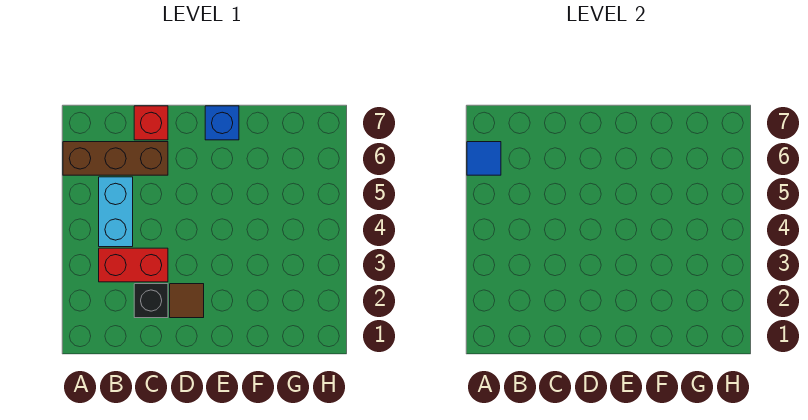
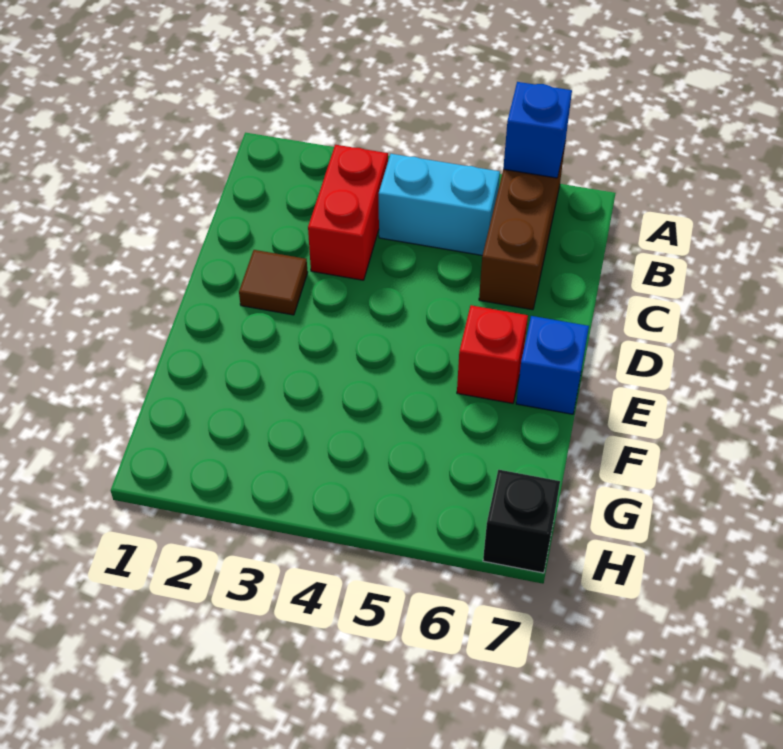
blue 1x1 tile [467,142,501,175] -> blue 1x1 brick [503,82,572,178]
black 1x1 brick [134,284,168,318] -> black 1x1 brick moved to [483,470,560,573]
red 1x1 brick [134,106,168,140] -> red 1x1 brick moved to [457,305,528,403]

